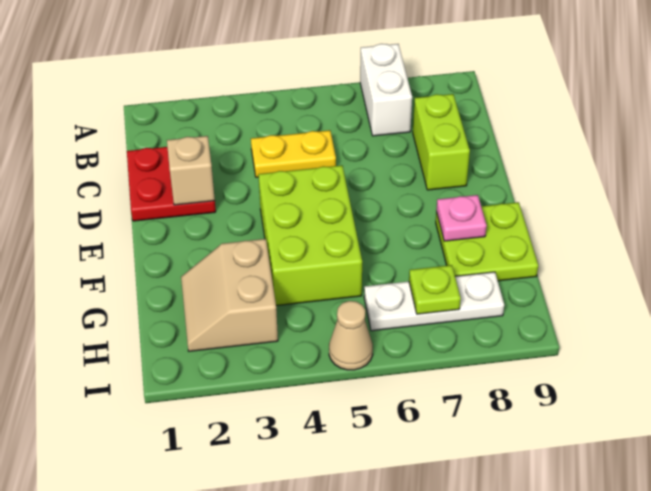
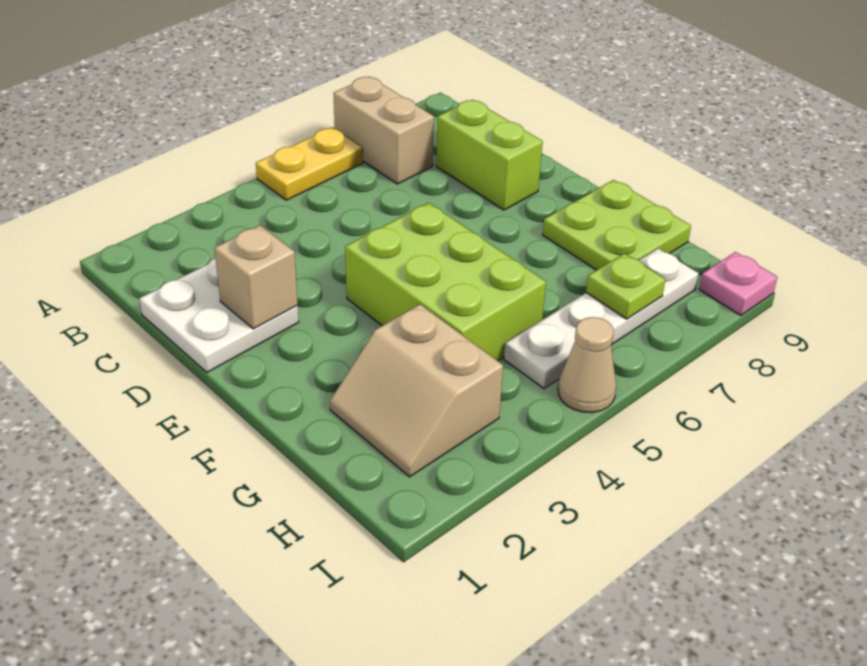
white 1x2 brick [360,44,412,136] -> tan 1x2 brick [334,77,434,184]
red 2x2 plate [127,147,216,221] -> white 2x2 plate [139,258,299,372]
yellow 1x2 plate [251,130,336,177] -> yellow 1x2 plate moved to [256,127,363,200]
pink 1x1 plate [436,195,487,241] -> pink 1x1 plate moved to [699,252,777,316]
white 1x3 plate [364,272,504,331] -> white 1x4 plate [504,248,699,389]

